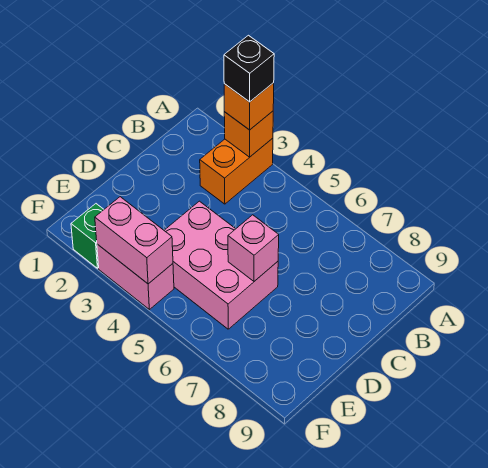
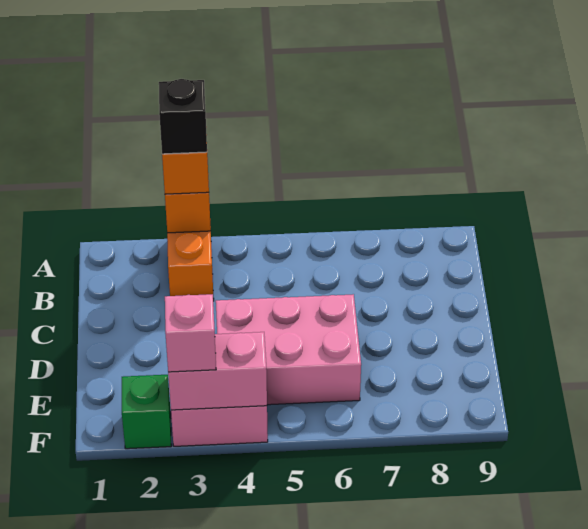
pink 1x1 brick [228,215,279,281] -> pink 1x1 brick moved to [165,294,216,372]

